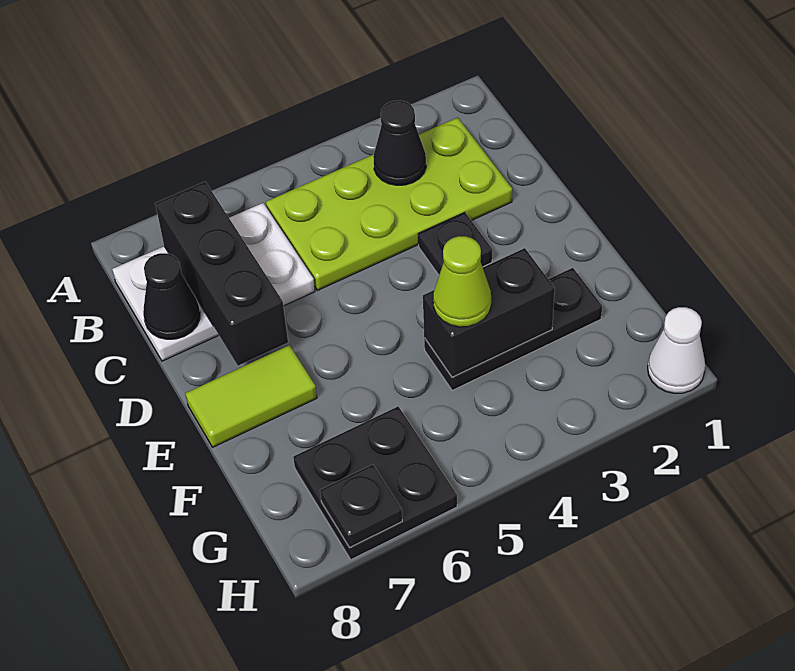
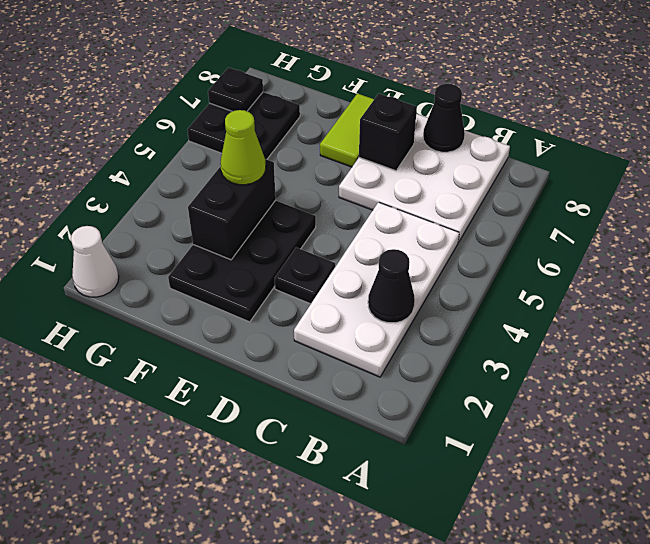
lime 2x4 plate [266,118,512,290] -> white 2x4 plate [294,202,459,377]
white 2x3 plate [112,203,315,361] -> white 3x3 plate [339,114,510,242]
black 1x3 brick [155,182,288,366] -> black 1x1 brick [359,94,417,171]
black 1x3 plate [424,268,602,390] -> black 2x3 plate [168,200,316,322]

